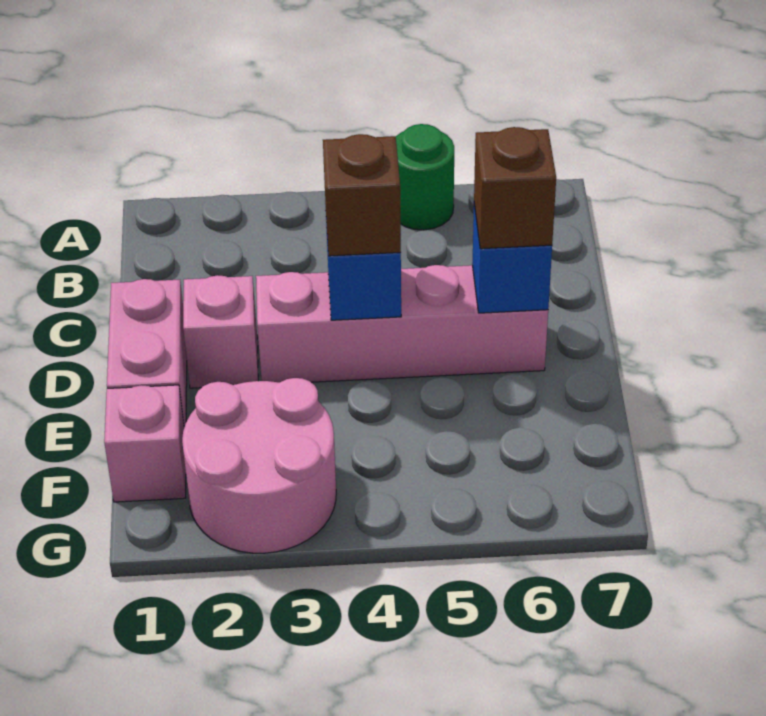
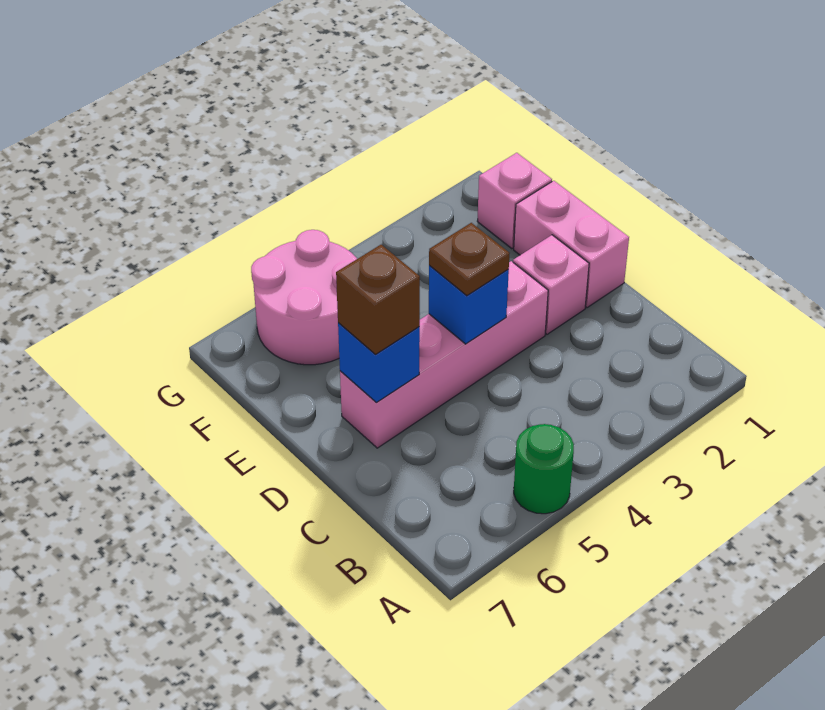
brown 1x1 brick [323,134,401,256] -> brown 1x1 plate [429,223,510,296]
pink 2x2 round brick [182,378,336,553] -> pink 2x2 round brick moved to [251,230,357,365]

